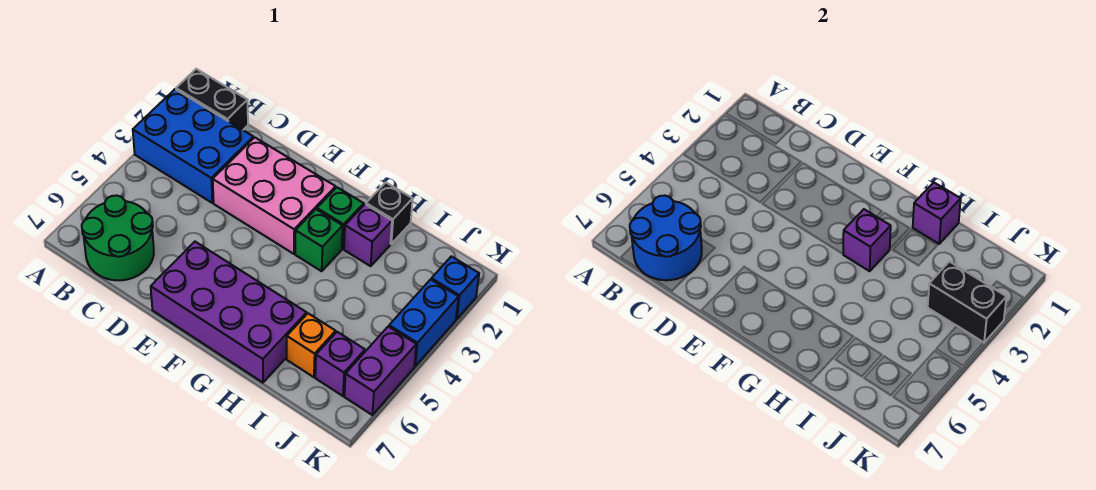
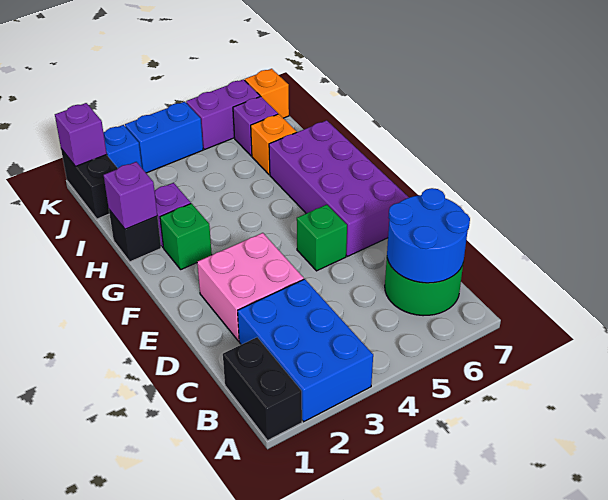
pink 2x3 brick [213,137,336,254] -> pink 2x2 brick [197,233,304,341]
green 1x1 brick [295,209,343,271] -> green 1x1 brick moved to [297,205,347,271]
purple 1x1 brick [843,209,891,271] -> purple 1x1 brick moved to [55,103,107,167]
black 1x2 brick [928,262,1007,343] -> black 1x2 brick moved to [61,149,118,219]
none -> orange 1x1 brick [245,69,289,118]

